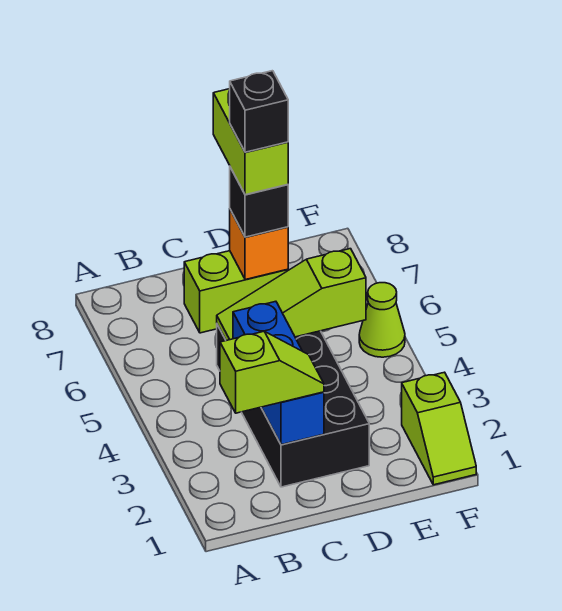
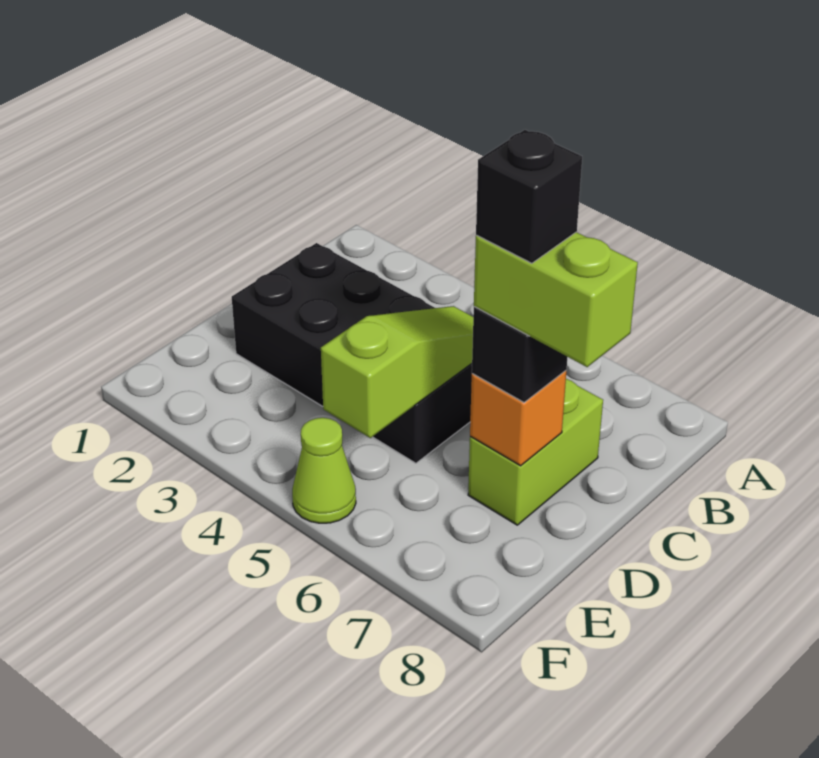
lime 1x2 slope [220,332,324,413] -> none
blue 1x3 brick [233,301,324,445] -> none
lime 1x2 slope [402,372,476,485] -> none

